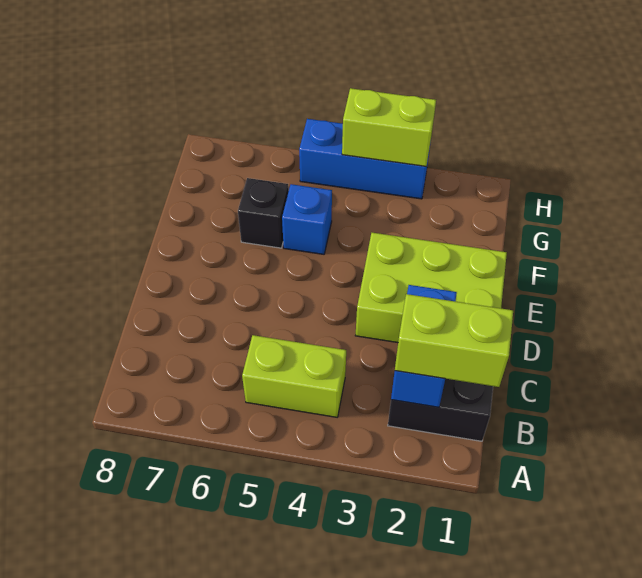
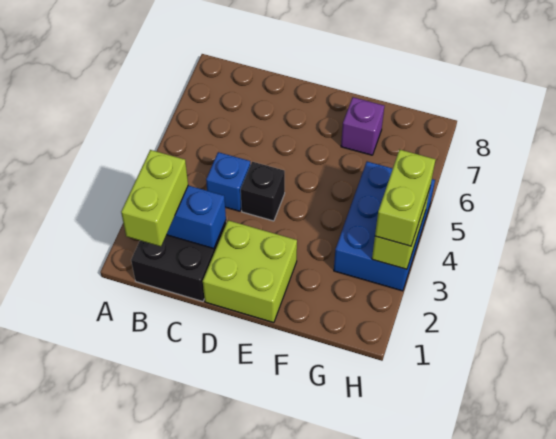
lime 1x2 brick [242,335,346,417] -> lime 1x2 brick moved to [375,150,436,246]
lime 2x3 brick [355,233,507,343] -> lime 2x2 brick [203,220,297,323]
blue 1x1 brick [282,184,332,254] -> blue 1x1 brick moved to [206,152,250,211]
black 1x1 brick [238,178,289,248] -> black 1x1 brick moved to [241,162,285,221]
none -> purple 1x1 brick [341,97,384,155]
blue 1x3 brick [299,119,431,199] -> blue 2x3 brick [334,162,435,291]

